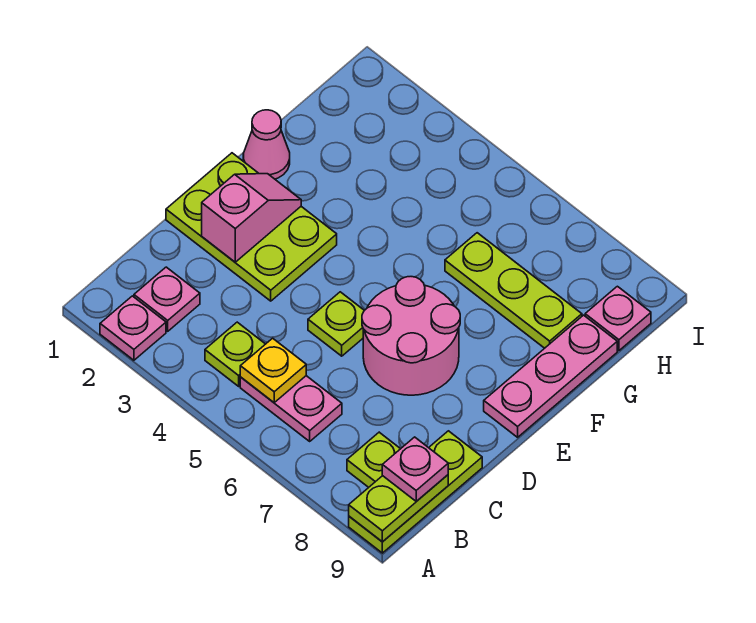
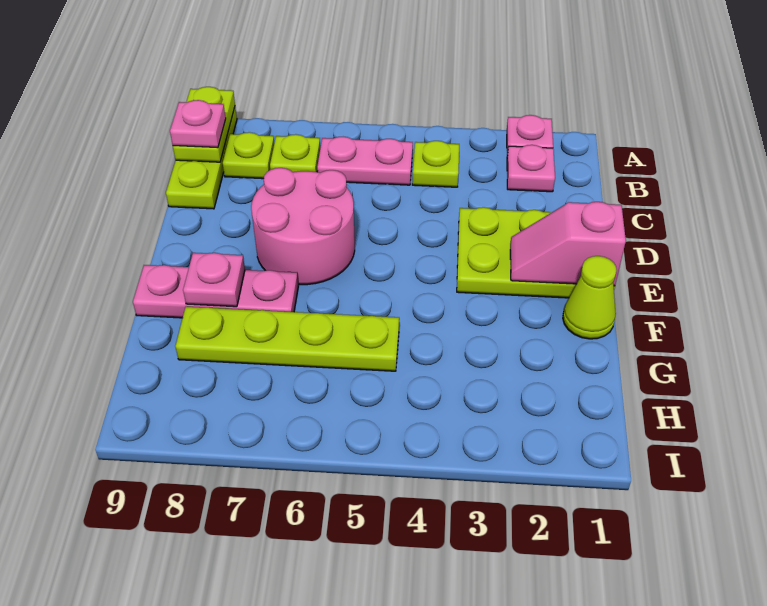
yellow 1x1 plate [240,338,306,403] -> none
pink 1x2 slope [202,174,301,262] -> pink 1x2 slope turned to [510,202,626,286]
lime 1x1 plate [308,292,364,356] -> lime 1x1 plate moved to [270,134,320,172]
pink 1x3 plate [484,315,617,437] -> pink 1x3 plate turned to [133,265,298,318]
pink 1x1 cone [243,110,290,179] -> lime 1x1 cone [563,256,617,339]
lime 1x3 plate [445,233,582,348] -> lime 1x4 plate [175,307,399,371]
pink 1x1 plate [585,286,651,351] -> pink 1x1 plate moved to [183,253,245,307]

